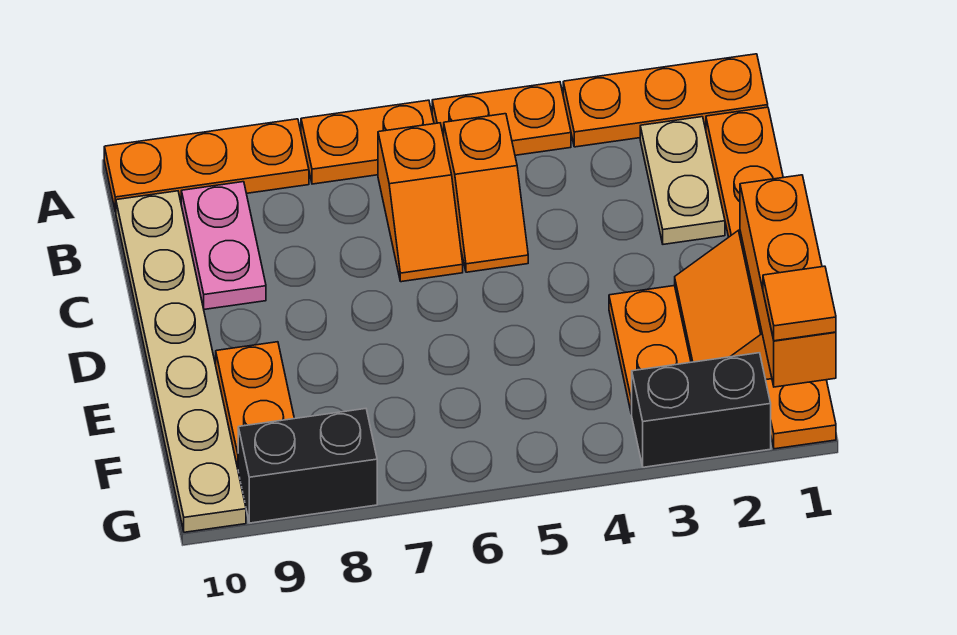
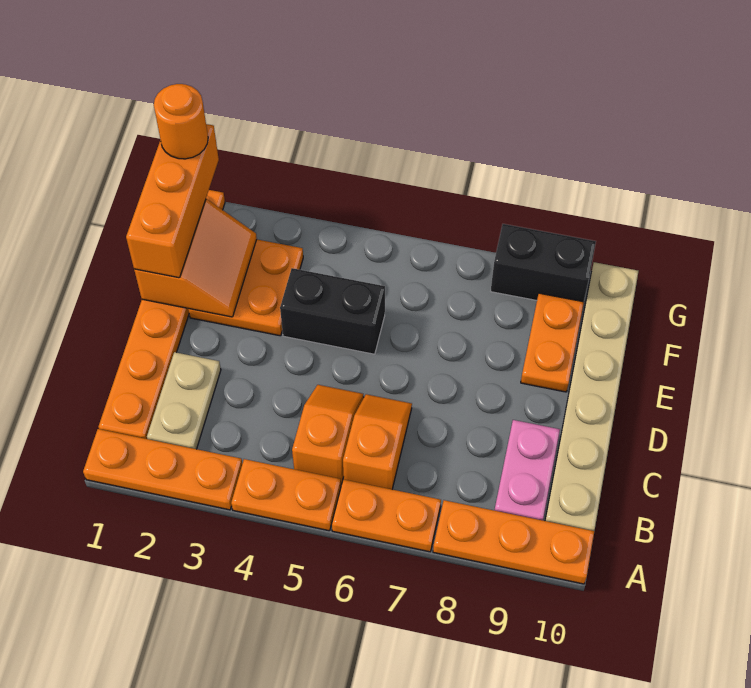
orange 1x1 tile [763,266,836,341] -> orange 1x1 round brick [154,84,208,159]
black 1x2 brick [632,353,771,467] -> black 1x2 brick moved to [280,268,385,354]

